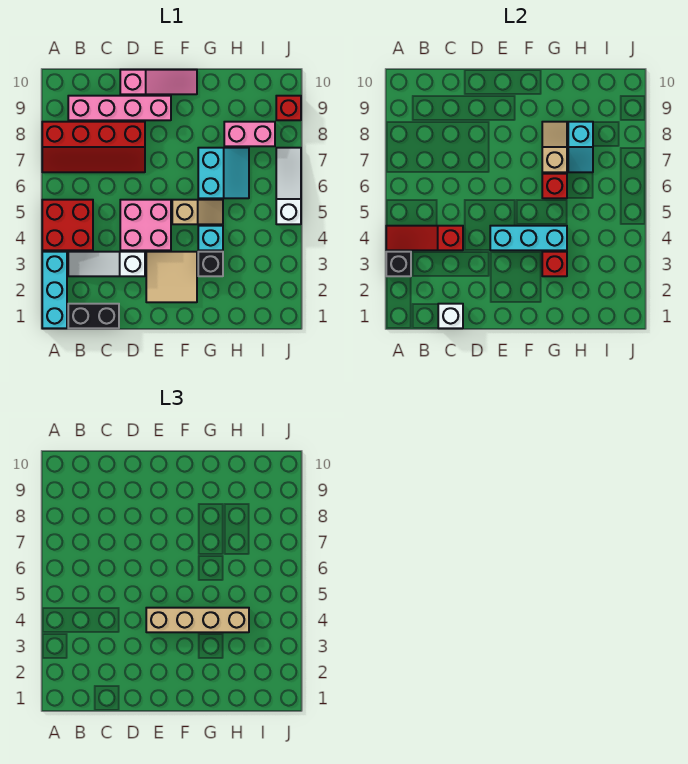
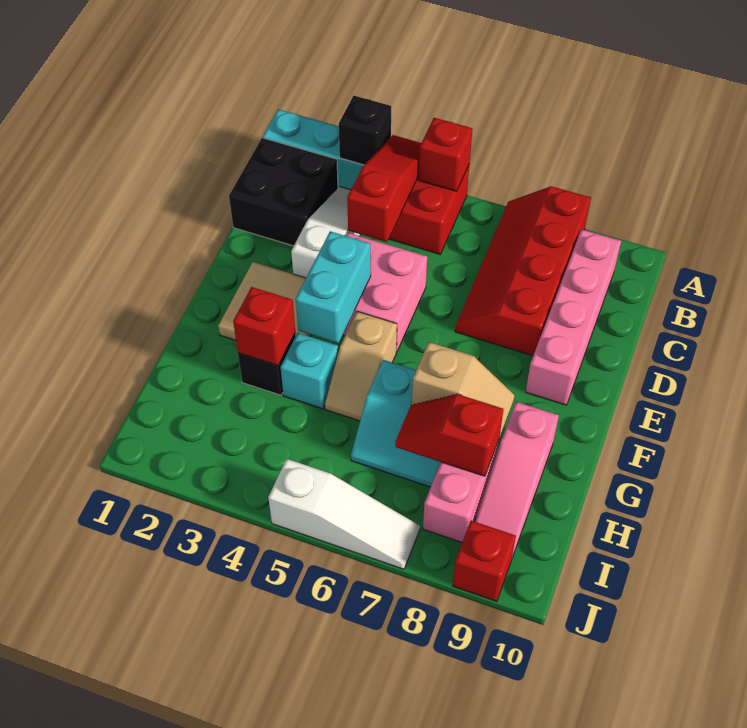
black 1x2 brick [68,304,119,328] -> black 2x2 brick [229,138,338,246]
white 1x1 brick [438,304,463,328] -> none
pink 1x3 slope [120,70,197,94] -> pink 1x3 slope moved to [475,402,559,557]
cyan 1x3 brick [490,226,567,250] -> cyan 1x2 brick [296,231,371,343]
tan 1x4 brick [146,608,249,632] -> none
red 1x1 brick [542,174,567,198] -> red 1x1 brick moved to [419,118,473,191]
cyan 1x2 slope [568,122,593,172] -> red 1x2 slope [395,394,504,476]

